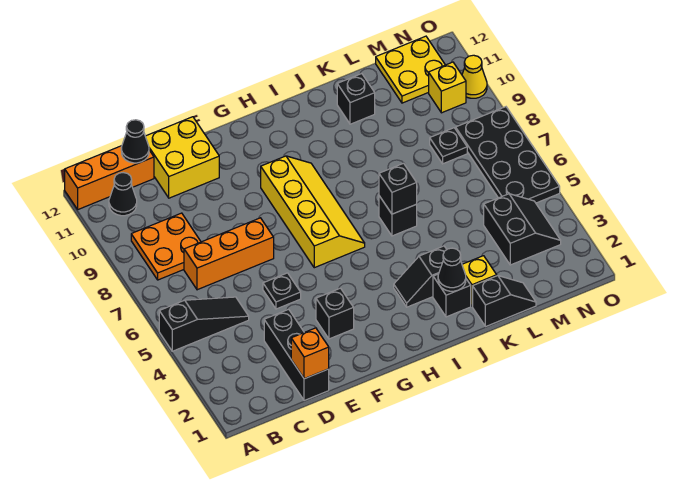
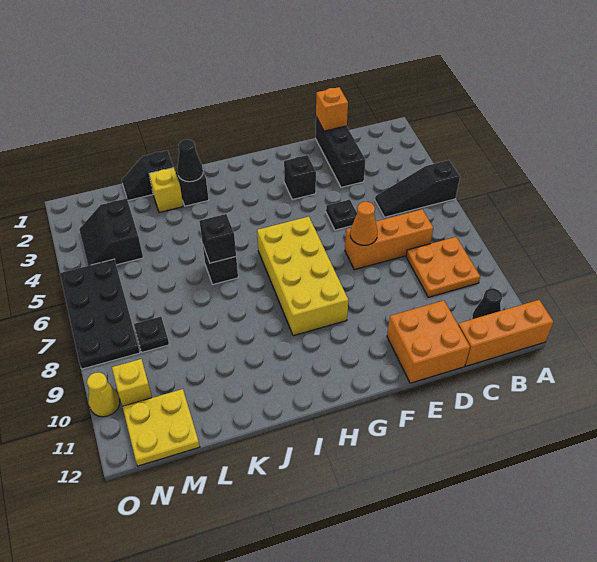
black 1x1 cone [121,120,149,163] -> none
yellow 2x2 brick [145,117,219,198] -> orange 2x2 brick [387,301,470,383]
none -> orange 1x1 cone [350,202,378,245]
yellow 2x4 slope [261,156,365,268] -> yellow 2x4 brick [257,217,348,336]
black 1x2 slope [394,246,447,307] -> none
black 1x1 brick [337,74,375,124] -> none

